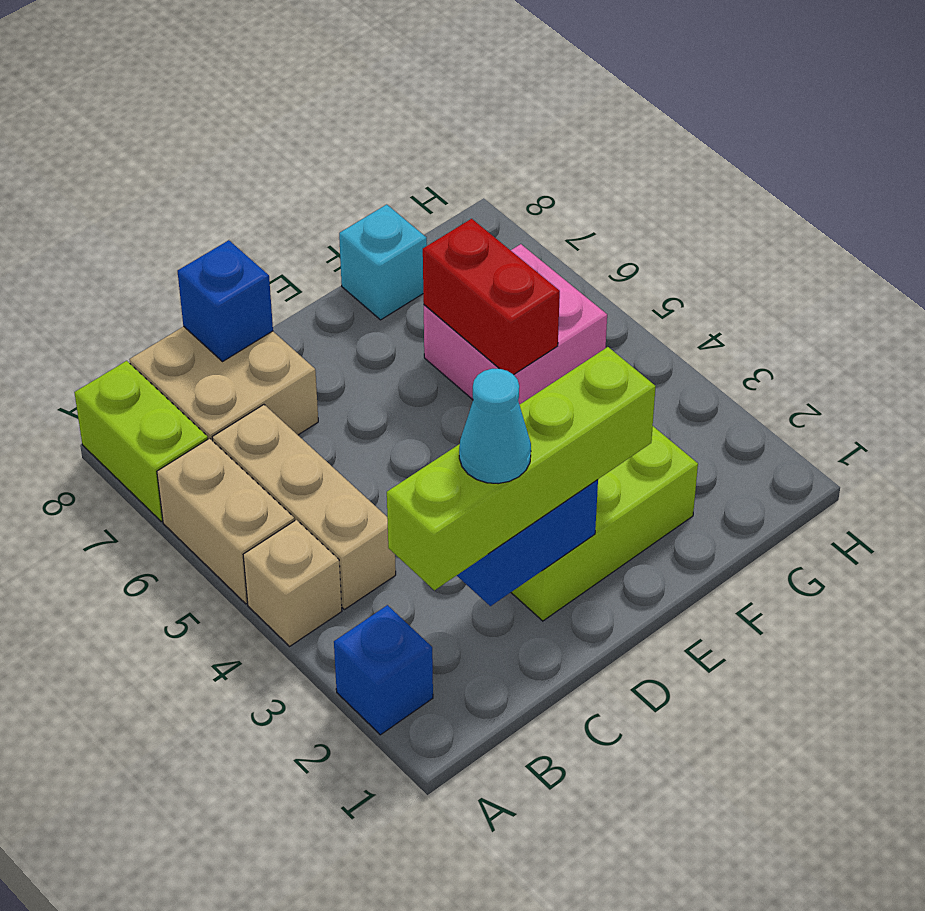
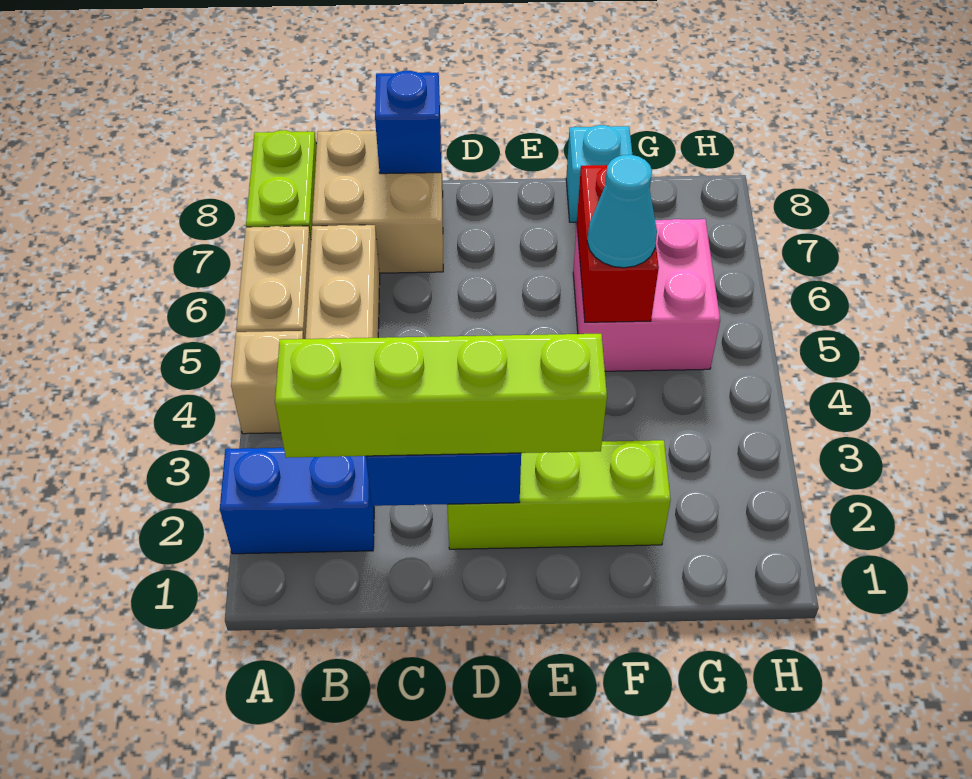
blue 1x1 brick [334,605,433,735] -> blue 1x2 brick [220,448,374,554]
cyan 1x1 cone [459,369,531,484] -> cyan 1x1 cone moved to [587,155,657,268]

